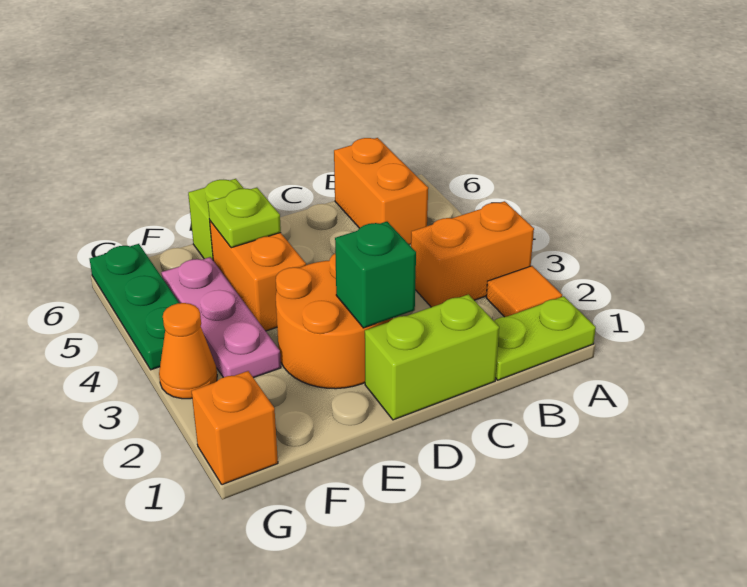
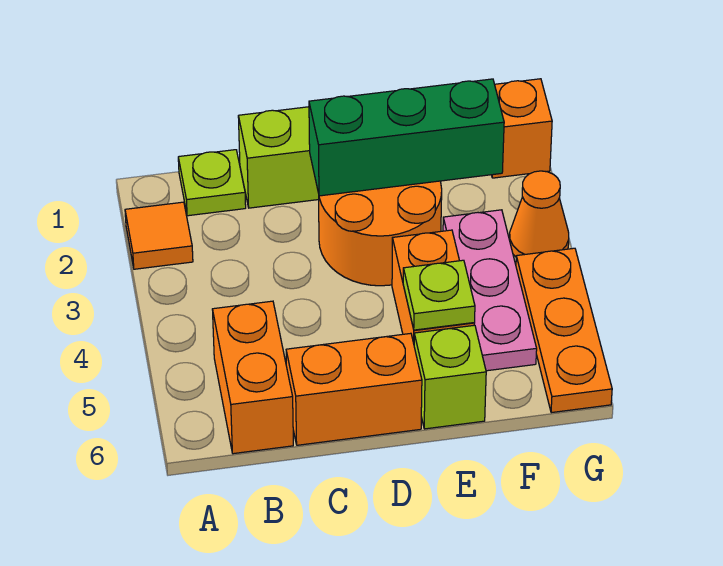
lime 1x2 plate [494,296,596,380] -> lime 1x1 plate [178,150,246,216]
orange 1x2 brick [411,201,534,307] -> orange 1x2 brick moved to [286,333,422,445]
green 1x1 brick [335,222,416,328] -> green 1x3 brick [309,79,504,196]
green 1x3 plate [90,244,179,370] -> orange 1x3 plate [516,248,612,413]

